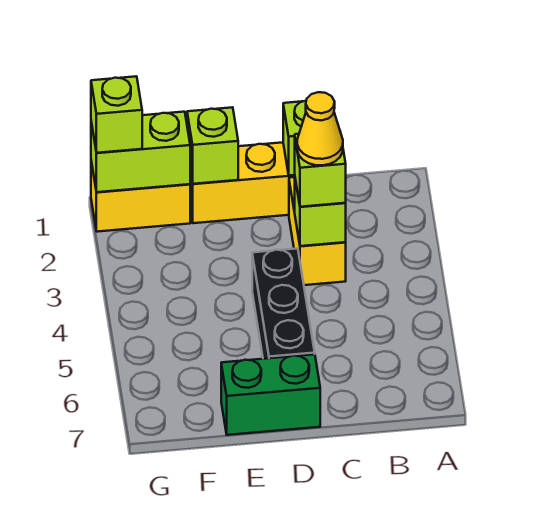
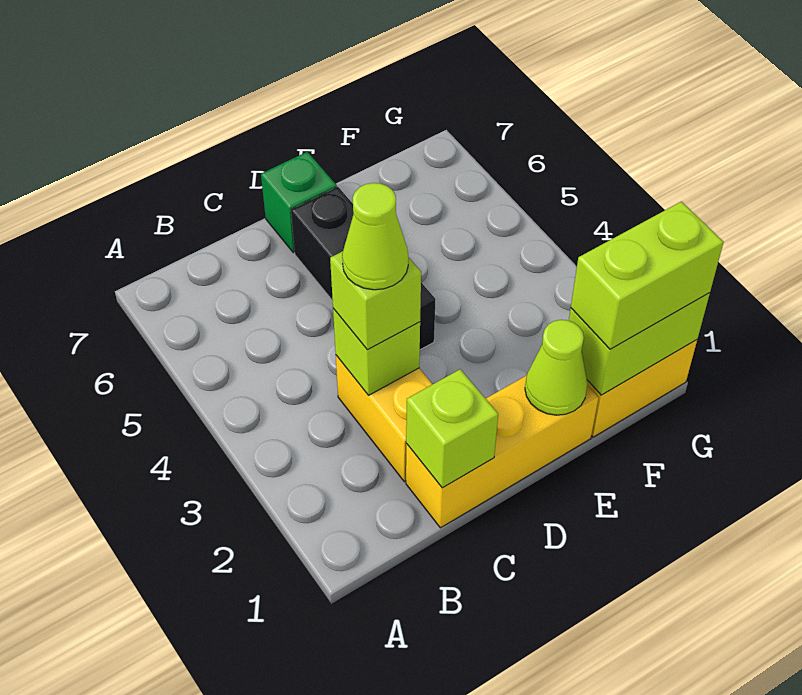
yellow 1x1 cone [297,92,343,165] -> lime 1x1 cone [342,183,408,290]
green 1x2 brick [221,354,320,435] -> green 1x1 brick [261,152,337,253]
lime 1x1 brick [187,107,238,184] -> lime 1x1 cone [525,320,588,415]
lime 1x1 brick [91,76,142,153] -> lime 1x2 brick [571,202,724,349]

